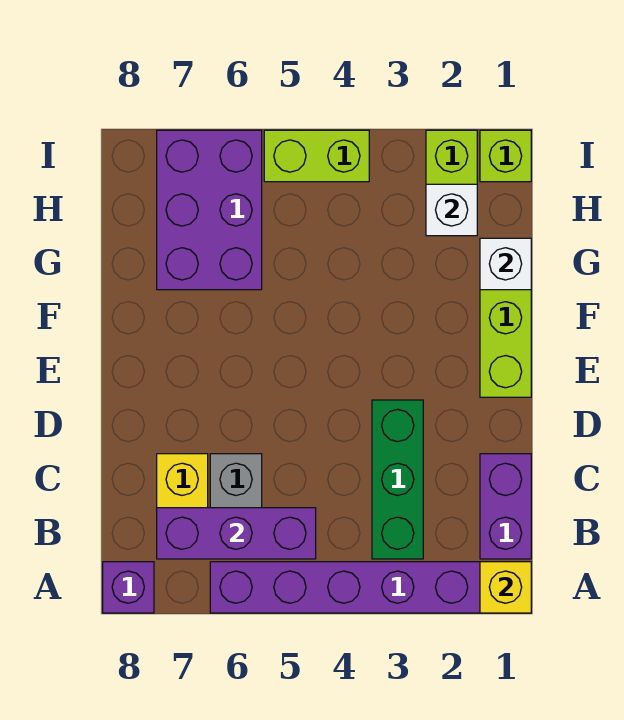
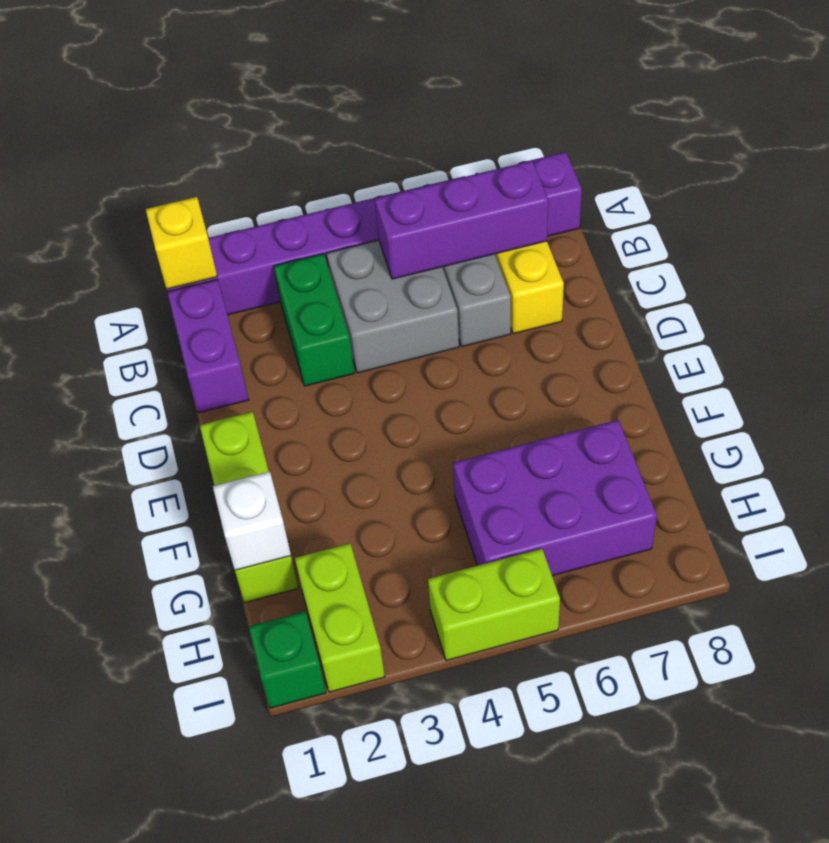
green 1x3 brick [372,400,423,559] -> green 1x2 brick [274,254,354,386]
none -> grey 2x2 brick [327,240,459,373]
purple 2x3 brick [157,130,262,290] -> purple 2x3 brick turned to [453,420,657,576]
white 1x1 brick [426,184,477,236] -> none
lime 1x1 brick [480,130,531,182] -> green 1x1 brick [248,611,326,708]

